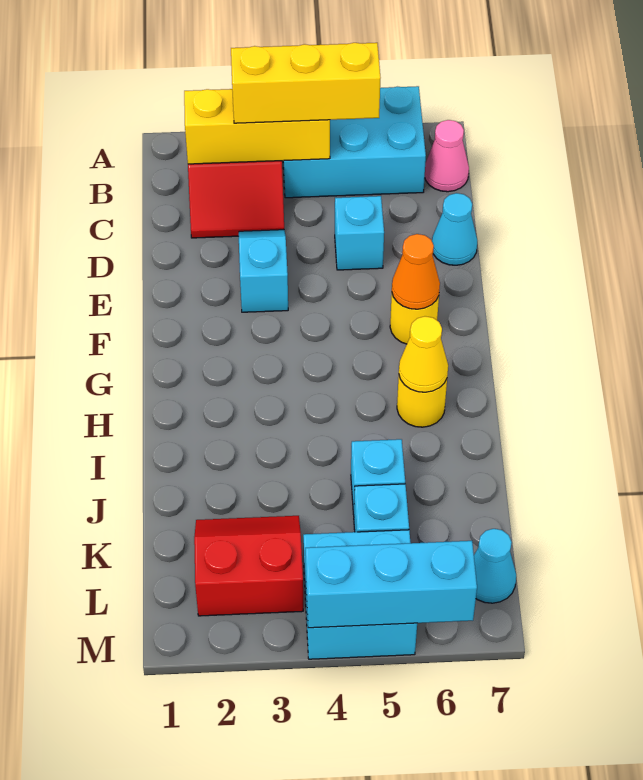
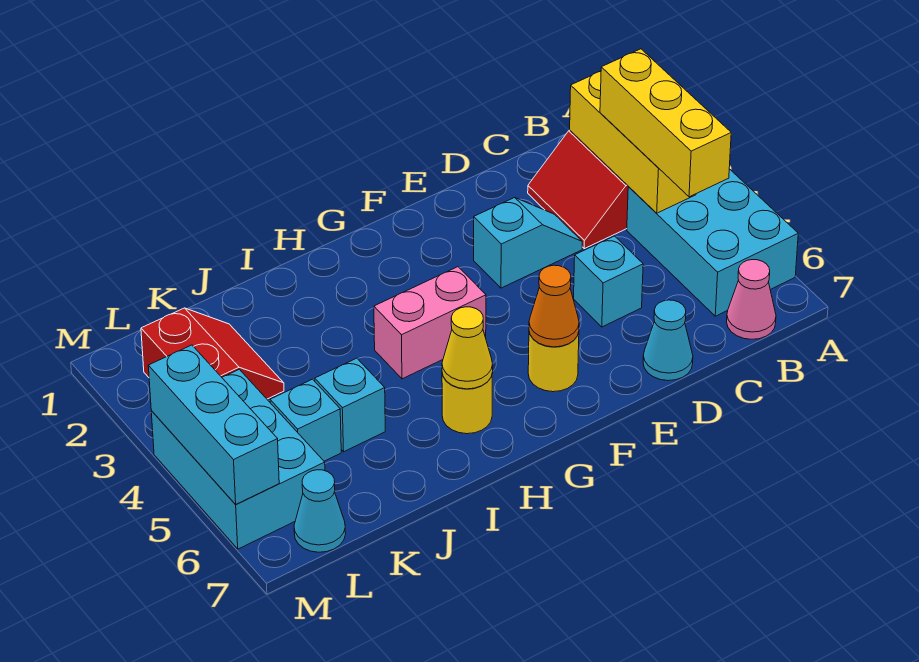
none -> pink 1x2 brick [374,267,486,379]
cyan 2x2 brick [303,530,417,659] -> cyan 2x3 brick [151,369,325,549]

